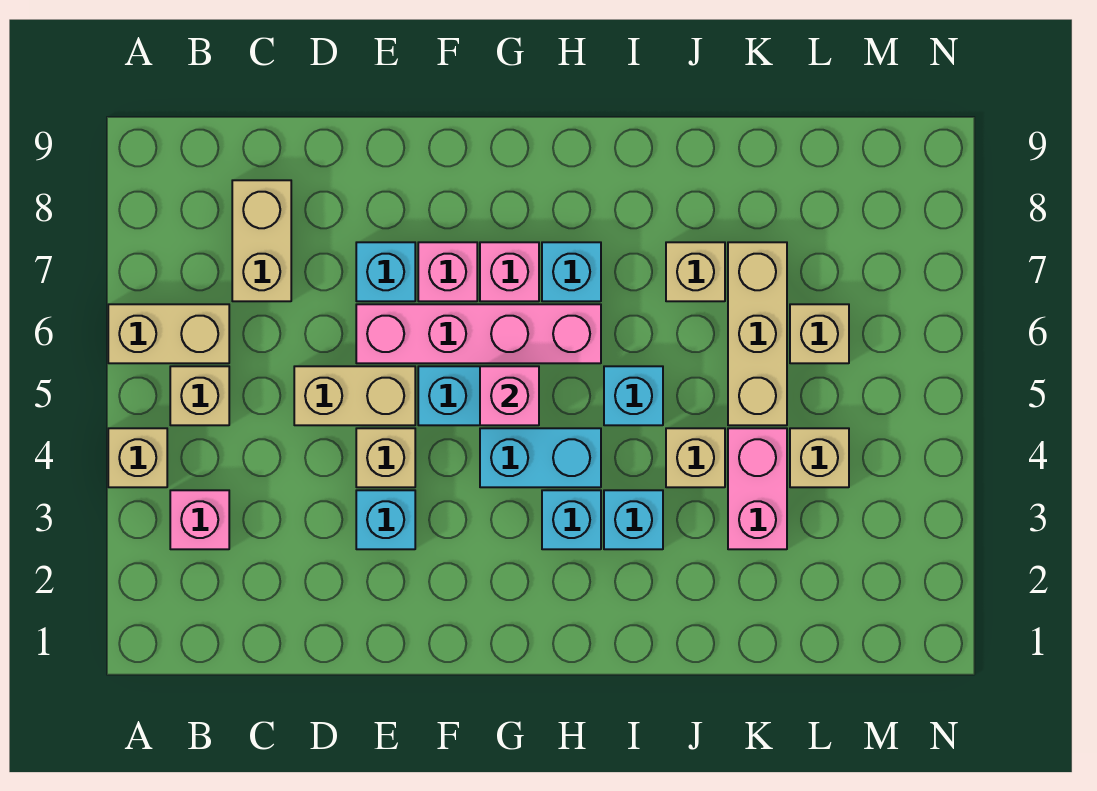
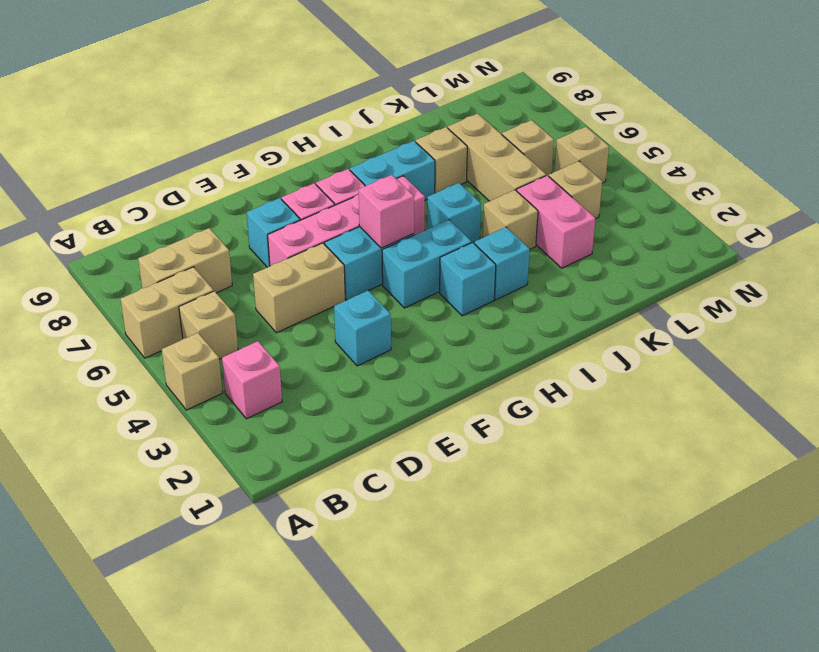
tan 1x2 brick [232,180,291,301] -> tan 1x2 brick turned to [138,228,232,293]
tan 1x1 brick [356,428,415,487] -> tan 1x1 brick moved to [554,127,609,183]
cyan 1x1 brick [542,242,601,301] -> cyan 1x2 brick [350,141,435,200]

